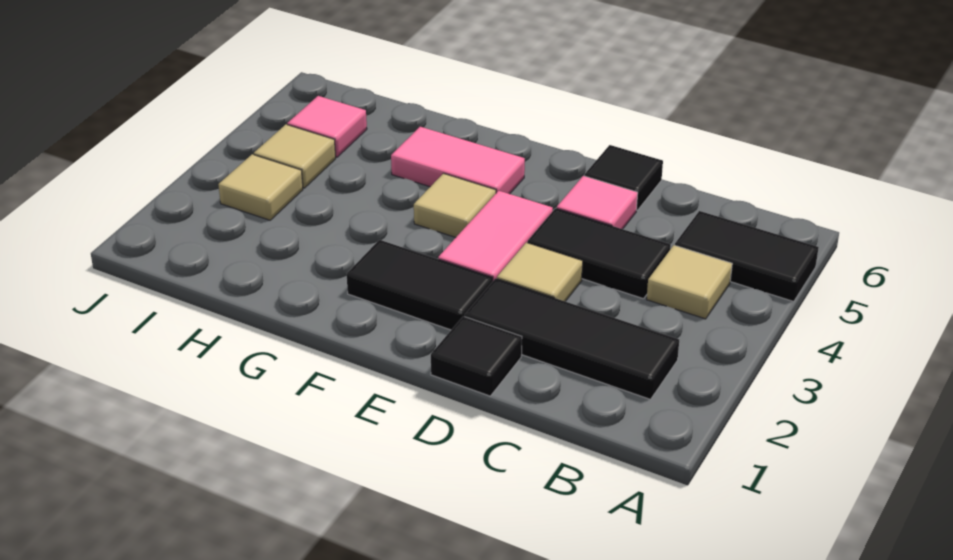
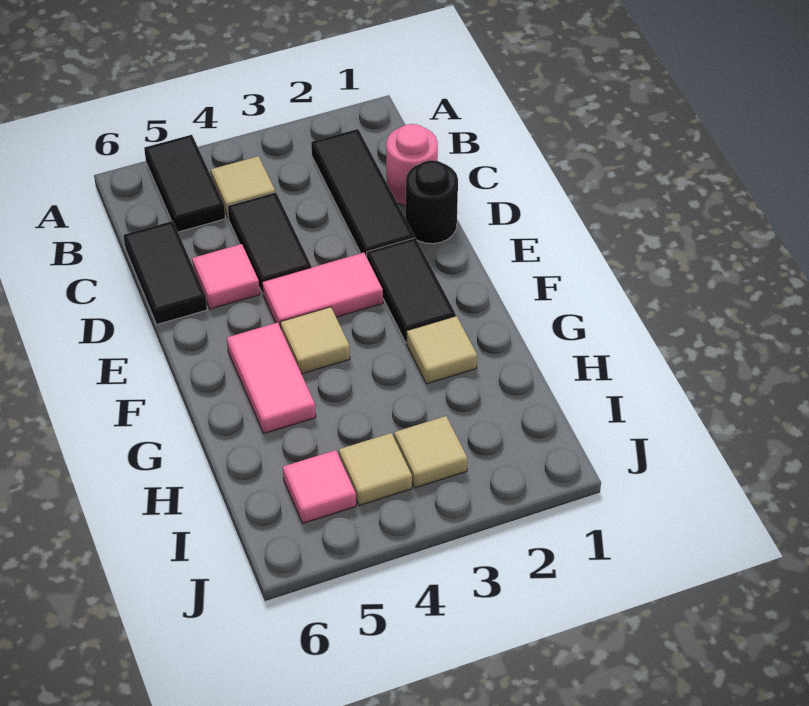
none -> pink 1x1 round brick [386,124,438,206]
black 1x1 tile [431,316,522,396] -> black 1x1 round brick [406,160,458,244]
tan 1x1 tile [497,242,583,301] -> tan 1x1 tile moved to [407,316,477,384]
black 1x1 tile [584,145,663,210] -> black 1x2 tile [123,221,207,324]

